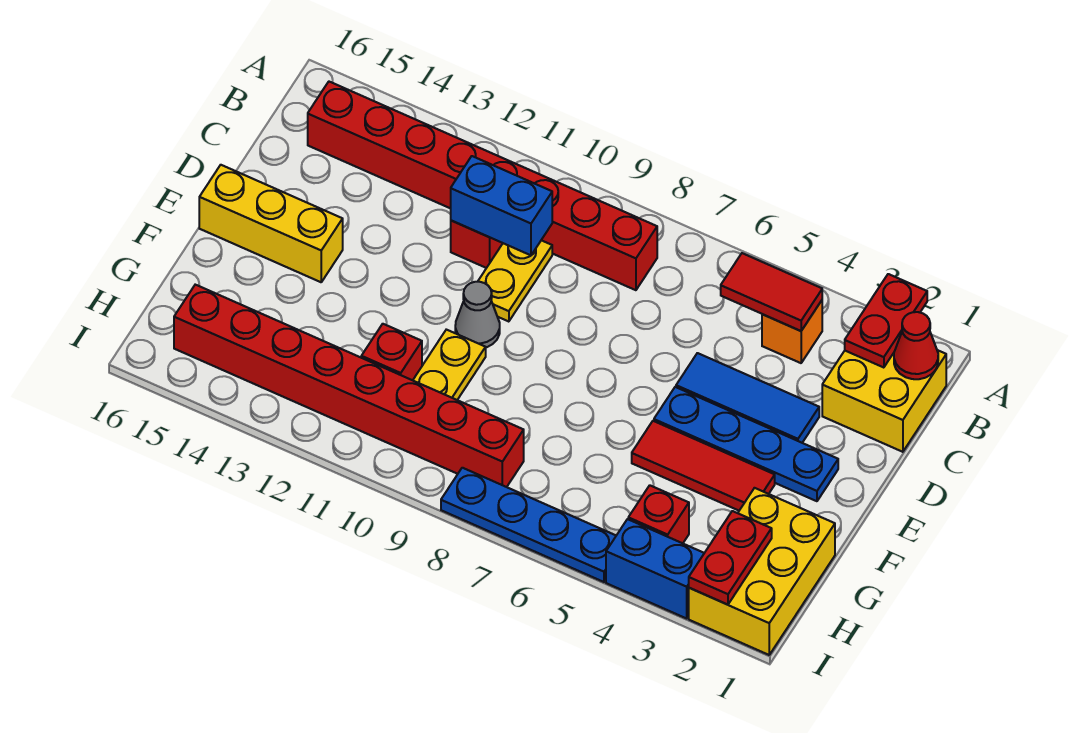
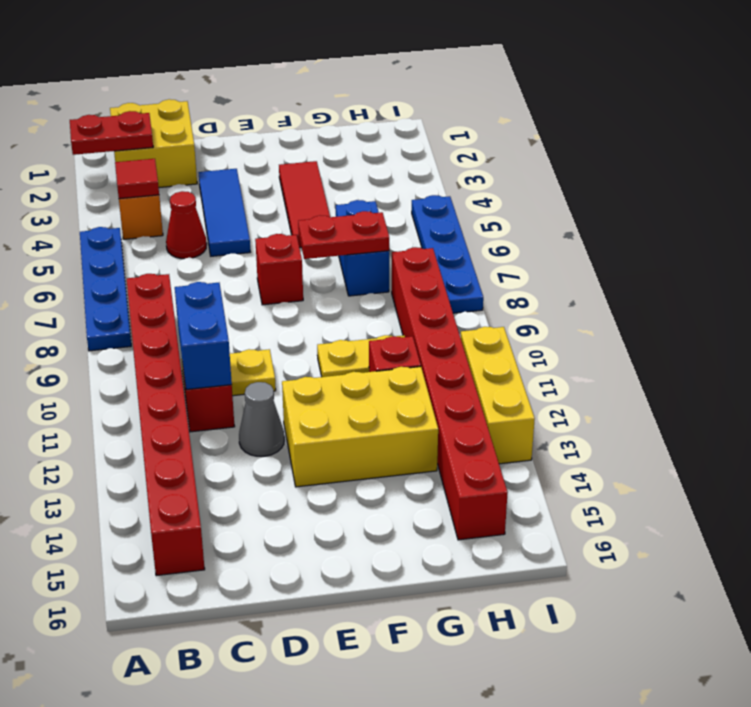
red 1x1 cone [894,312,938,379] -> red 1x1 cone moved to [166,191,207,259]
red 1x2 tile [721,253,822,331] -> red 1x1 tile [115,159,159,199]
blue 1x4 plate [654,387,838,501] -> blue 1x4 plate moved to [80,227,131,351]
grey 1x1 cone [455,282,500,347] -> grey 1x1 cone moved to [239,382,284,456]
yellow 1x3 brick [199,165,343,282] -> yellow 1x3 brick moved to [461,327,535,464]
yellow 2x3 brick [689,488,835,655] -> yellow 2x3 brick moved to [282,367,438,487]
red 1x2 plate [689,511,772,605] -> red 1x2 plate moved to [298,211,389,259]
red 1x1 brick [628,485,689,543] -> red 1x1 brick moved to [255,234,303,305]
blue 1x2 brick [606,519,704,618] -> blue 1x2 brick moved to [336,200,389,296]

